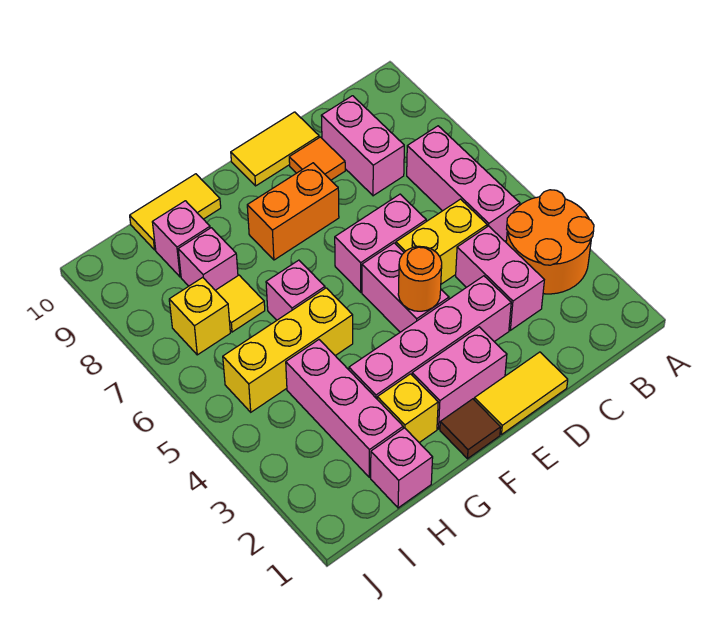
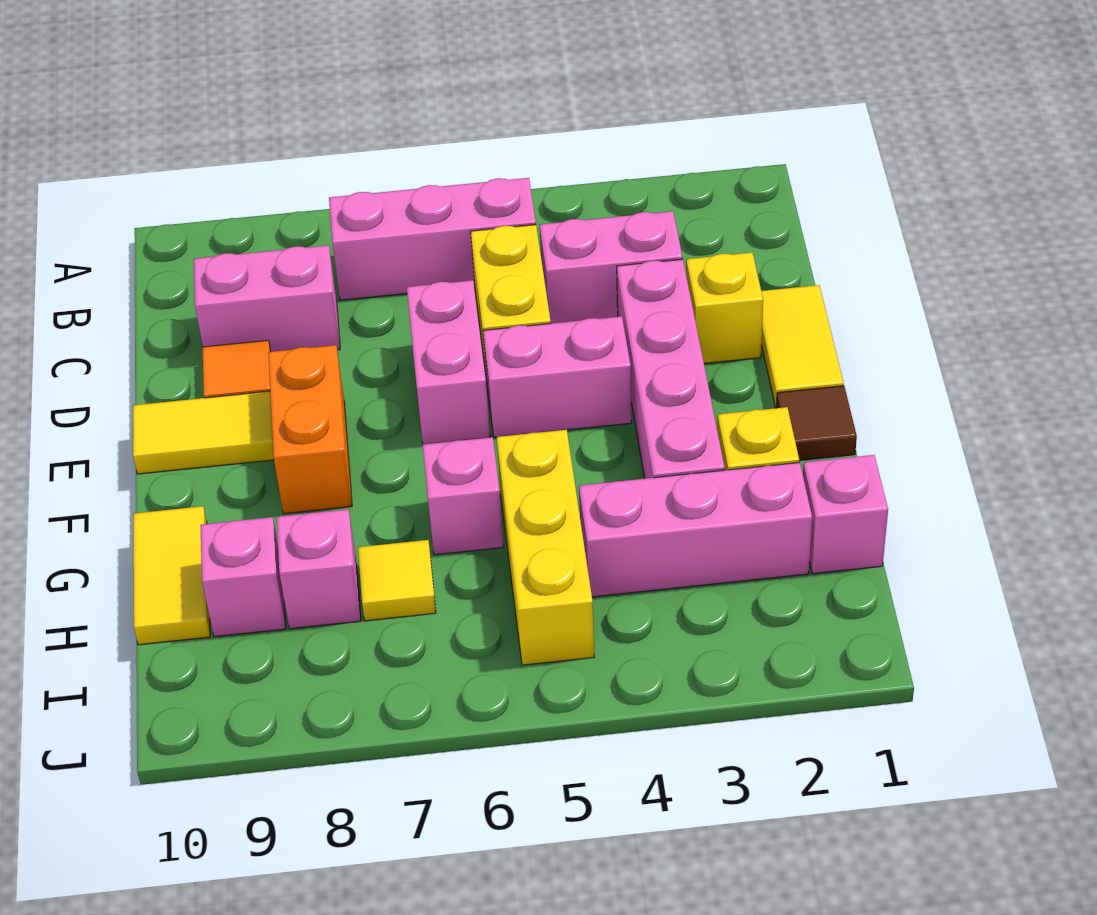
orange 2x2 round brick [506,190,594,294] -> none
yellow 1x2 tile [231,112,319,186] -> yellow 1x2 tile turned to [133,391,274,474]
pink 1x2 brick [412,327,507,429] -> none
orange 1x1 round brick [398,246,442,311] -> none
yellow 1x1 brick [169,277,230,355] -> yellow 1x1 brick moved to [686,252,763,363]

